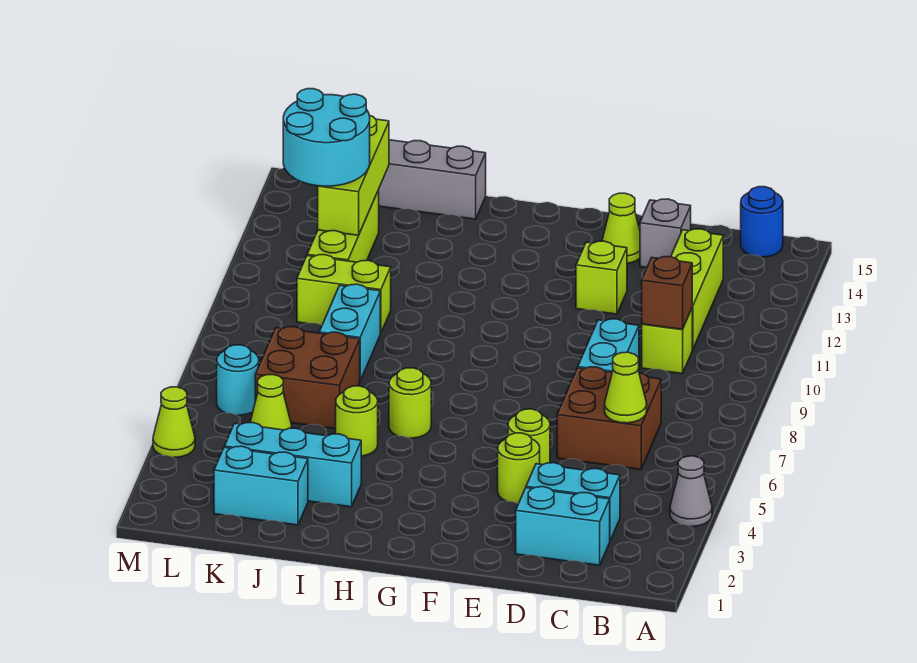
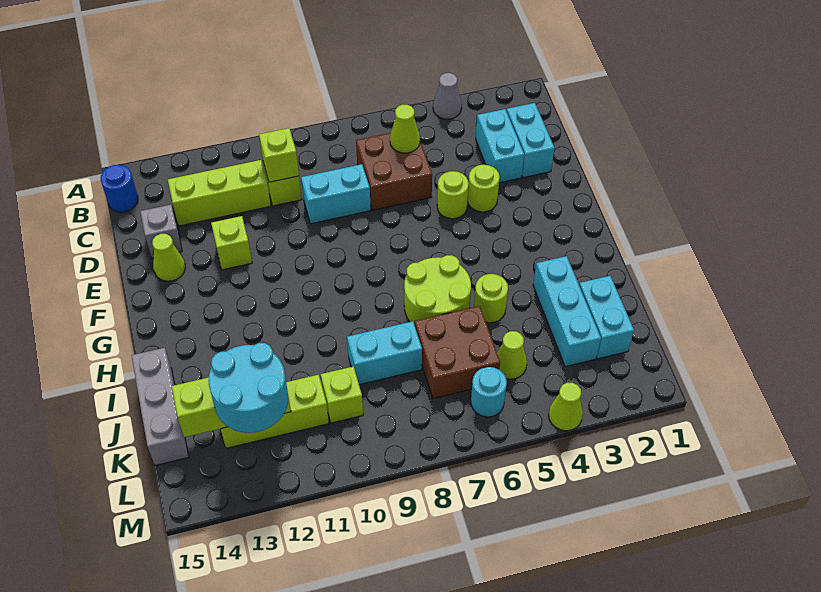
brown 1x1 brick [642,257,692,329] -> lime 1x1 brick [259,128,299,182]
lime 1x1 round brick [389,368,431,438] -> lime 2x2 round brick [404,255,471,325]
lime 1x2 brick [297,255,391,333] -> lime 1x1 brick [321,366,363,423]

